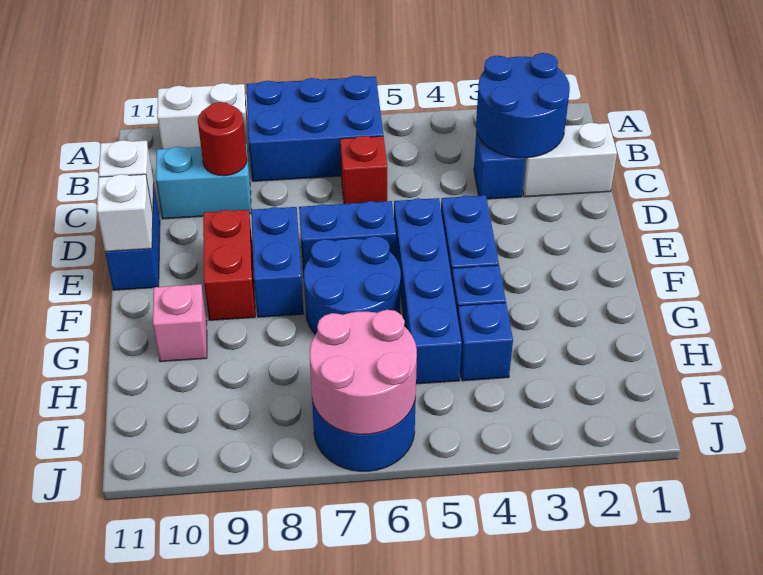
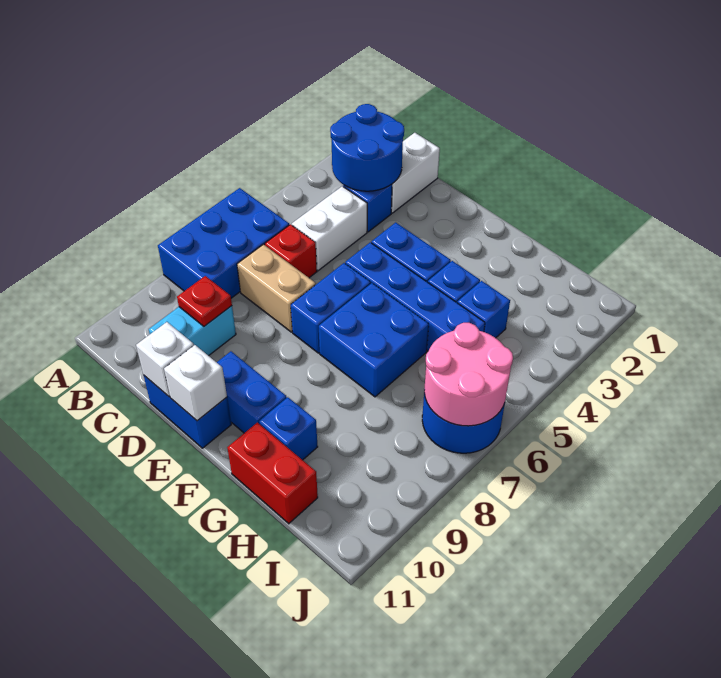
white 1x2 brick [157,83,249,151] -> white 1x2 brick moved to [292,186,367,271]
none -> tan 1x2 brick [237,244,316,332]
red 1x1 round brick [198,102,247,176] -> red 1x1 plate [177,276,232,326]
blue 1x2 brick [251,207,304,317] -> blue 1x2 brick moved to [217,351,287,433]
red 1x2 brick [203,210,255,320] -> red 1x2 brick moved to [227,422,318,524]
blue 2x2 round brick [304,236,401,334] -> blue 2x2 brick [319,283,429,397]
pink 1x1 brick [153,284,207,362] -> blue 1x1 brick [259,397,318,460]

